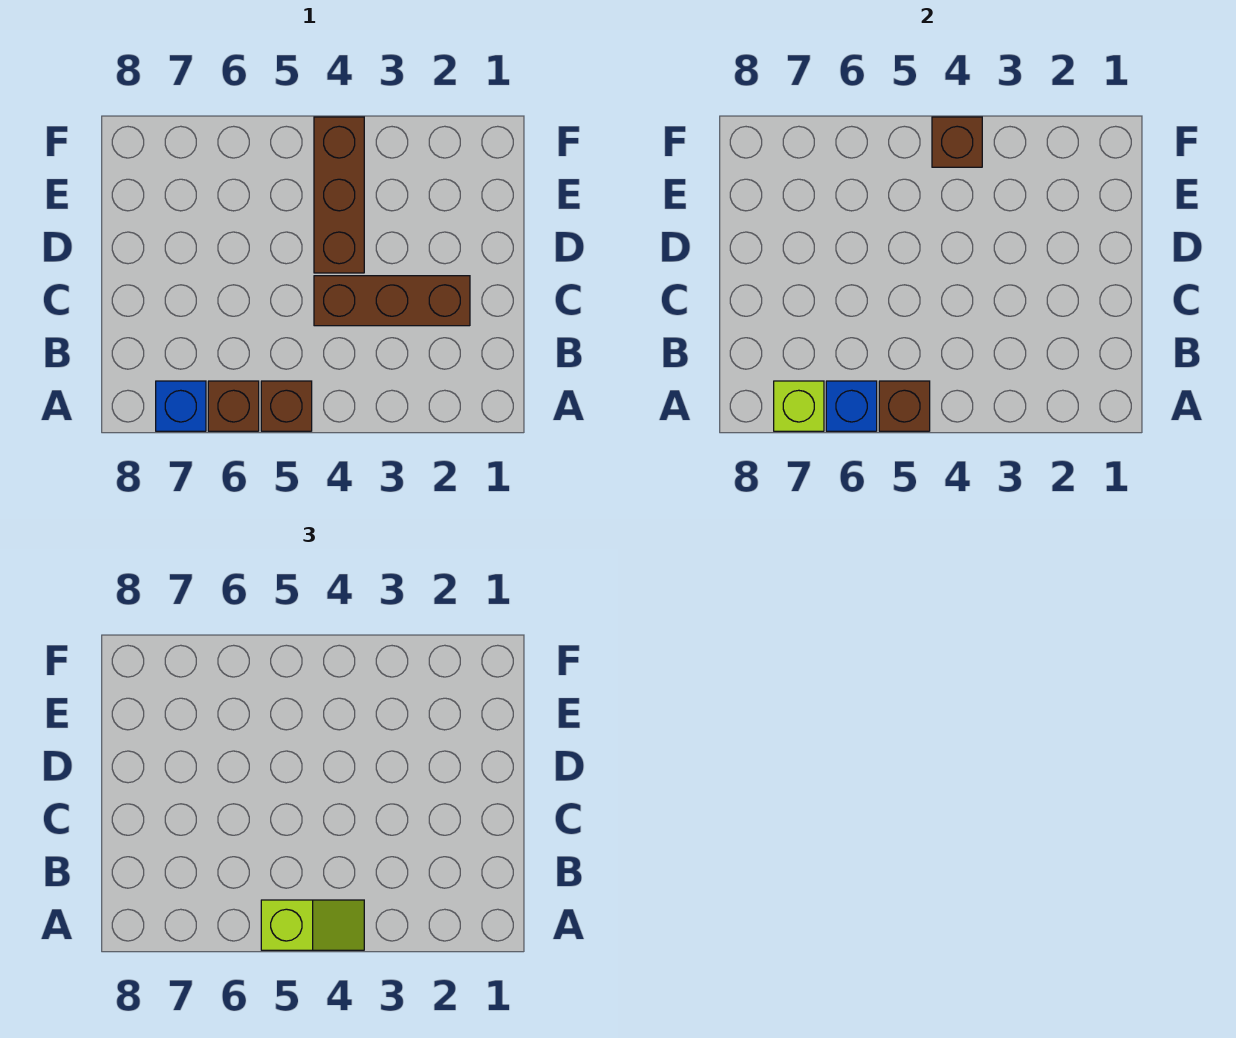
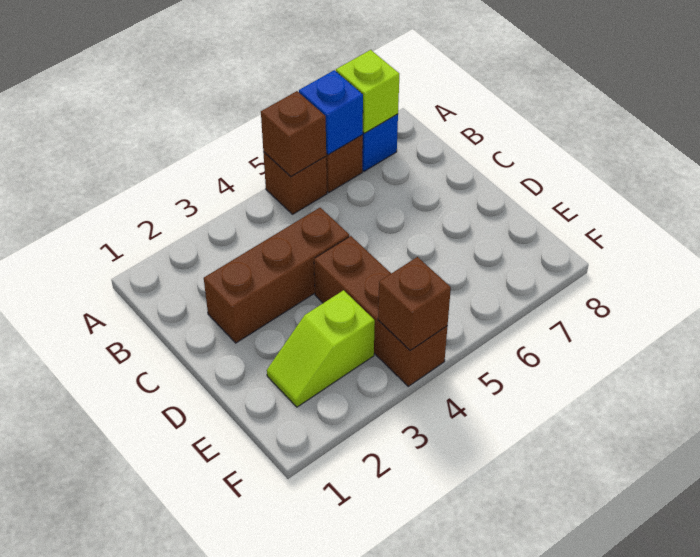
lime 1x2 slope [261,900,364,950] -> lime 1x2 slope moved to [267,290,375,407]

